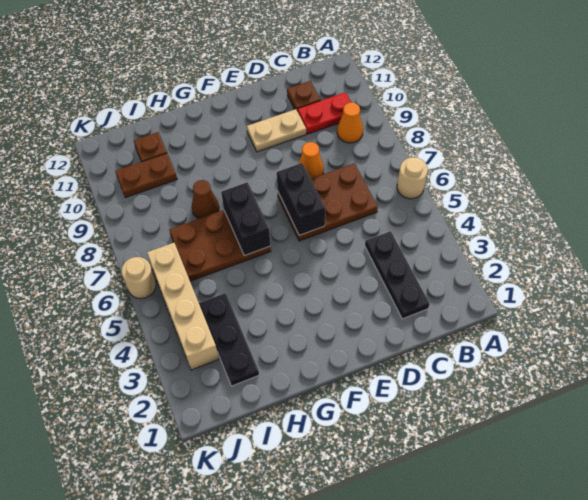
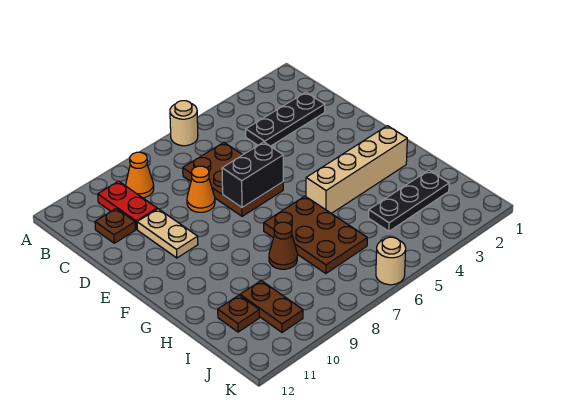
black 1x2 brick [221,182,270,256] -> none
tan 1x4 brick [147,243,219,370] -> tan 1x4 brick moved to [306,126,407,214]

